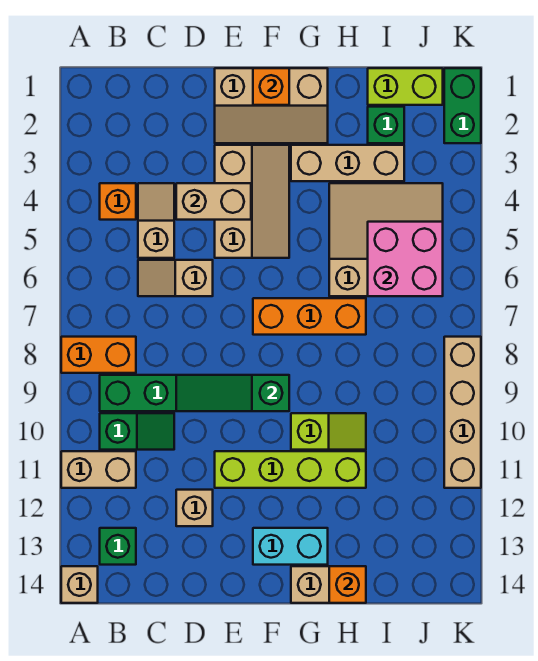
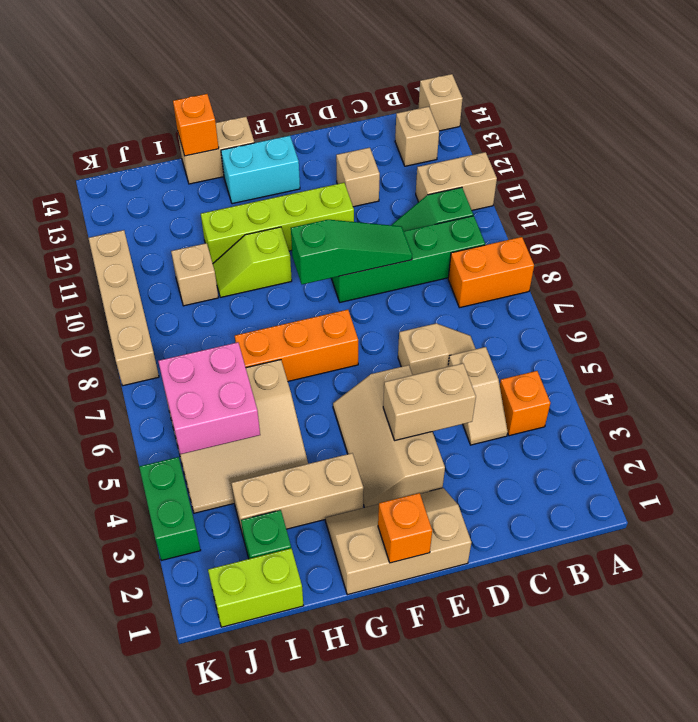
green 1x1 brick [100,528,136,565] -> tan 1x1 brick [395,107,439,166]
none -> tan 1x1 brick [171,243,218,306]
green 1x2 brick [444,68,481,143] -> green 1x2 brick moved to [139,457,201,560]

